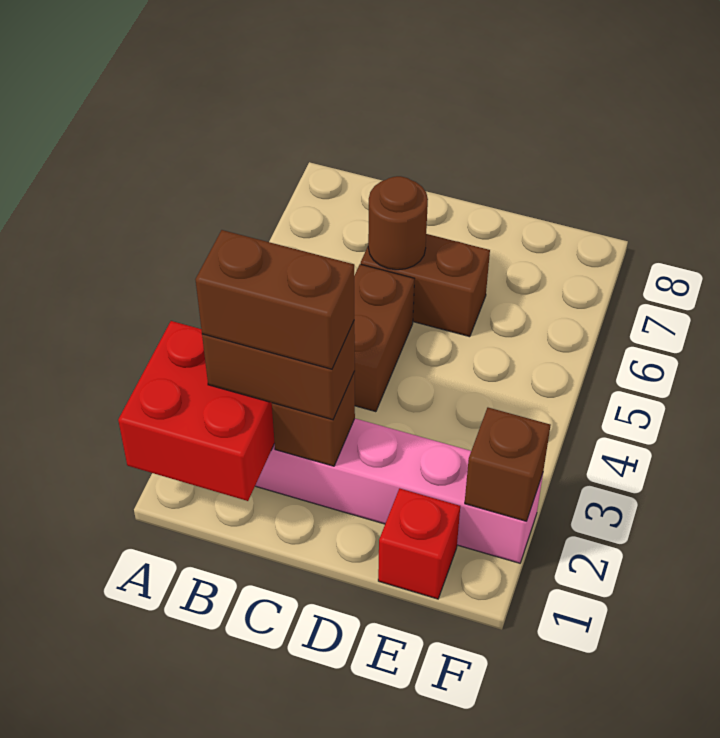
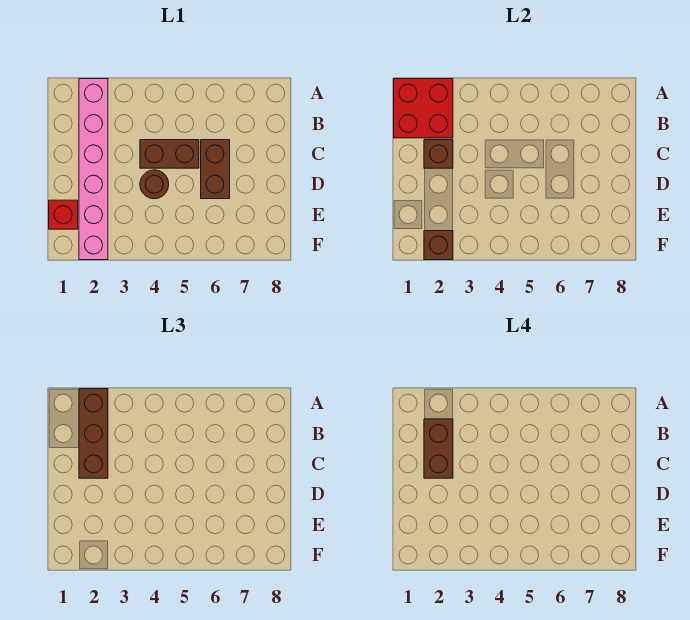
brown 1x2 brick [202,322,355,420] -> brown 1x3 brick [79,389,108,478]
brown 1x1 round brick [368,176,428,270] -> brown 1x1 round brick moved to [140,170,169,199]

